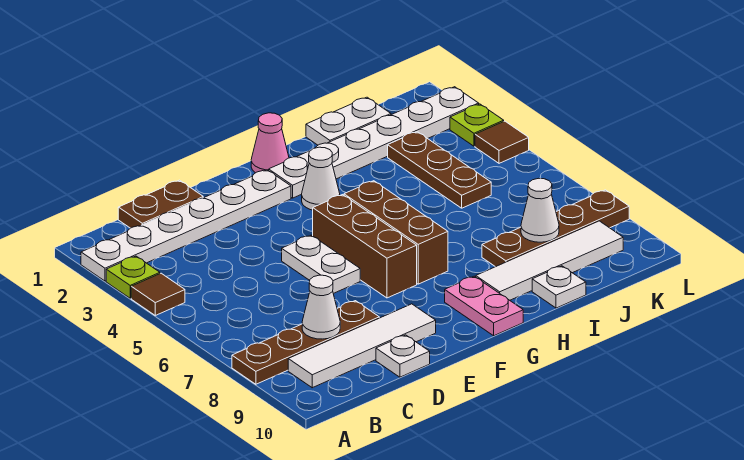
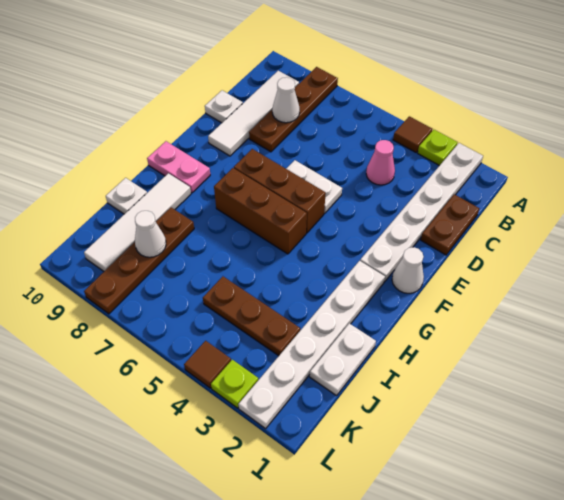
pink 1x1 cone [251,113,289,173] -> pink 1x1 cone moved to [366,140,395,185]
white 1x1 cone [302,147,340,210] -> white 1x1 cone moved to [392,247,424,293]

